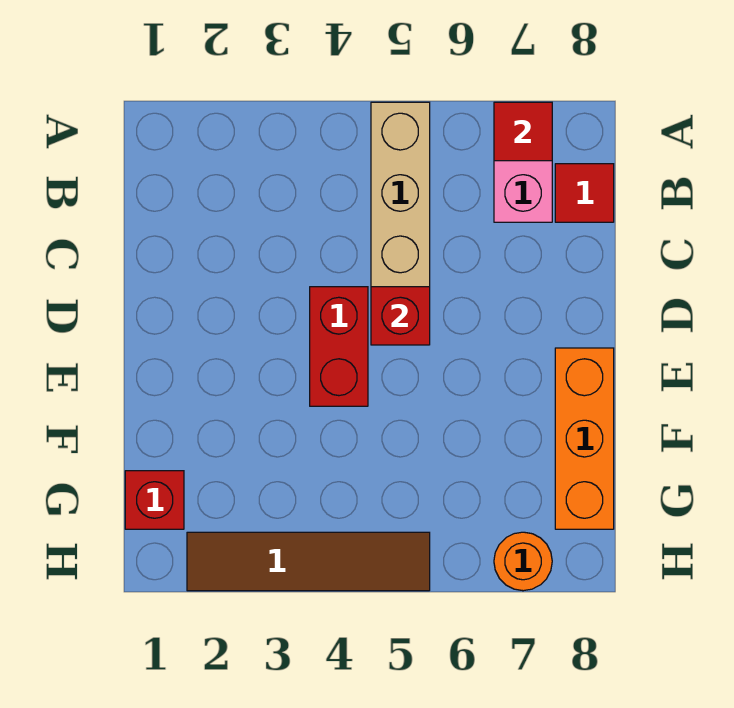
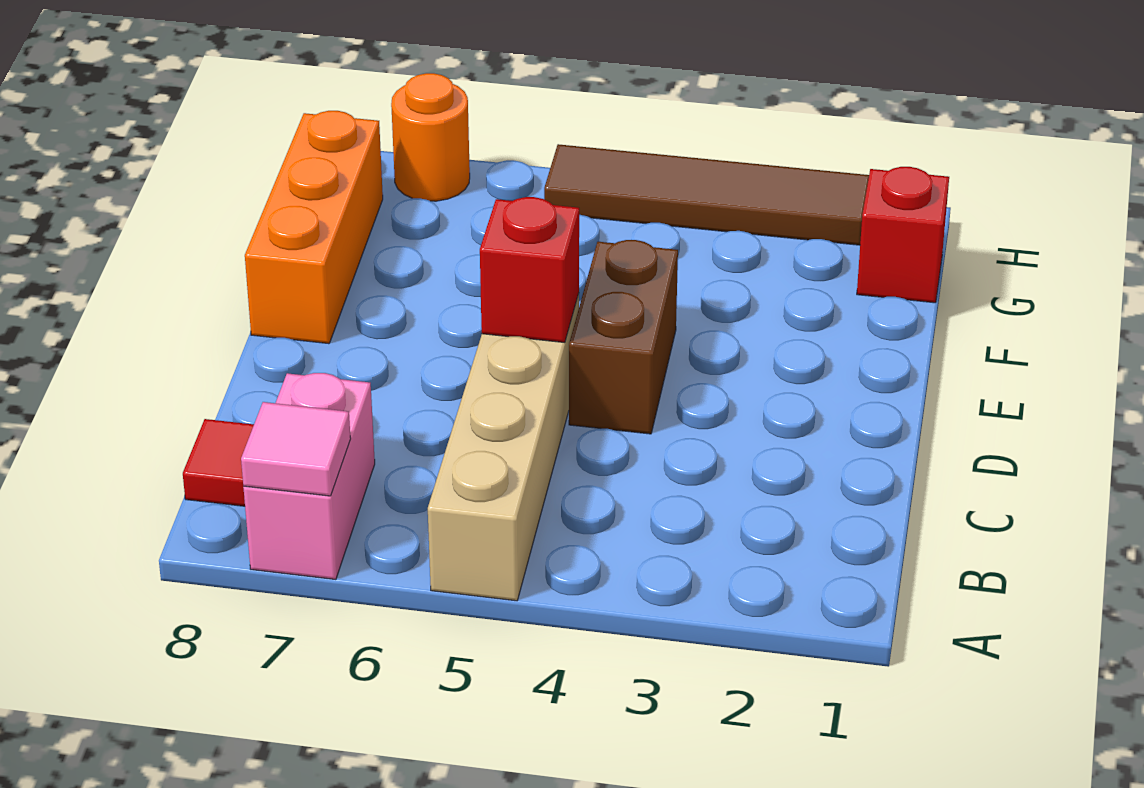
red 1x1 tile [494,102,552,161] -> pink 1x1 tile [241,402,351,496]
red 1x2 brick [310,287,368,406] -> brown 1x2 brick [569,240,678,434]

